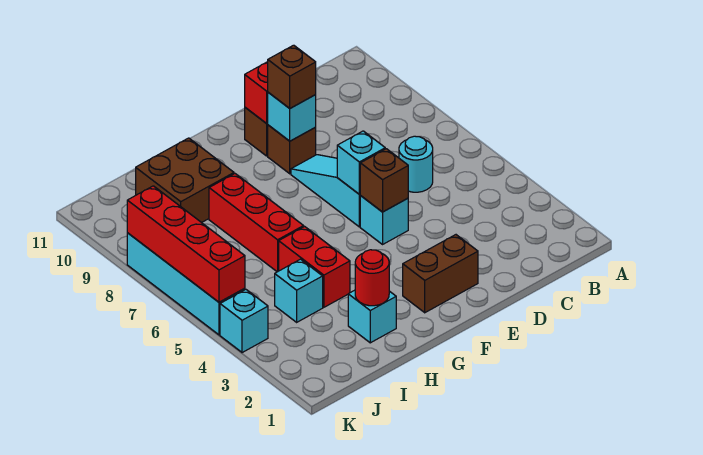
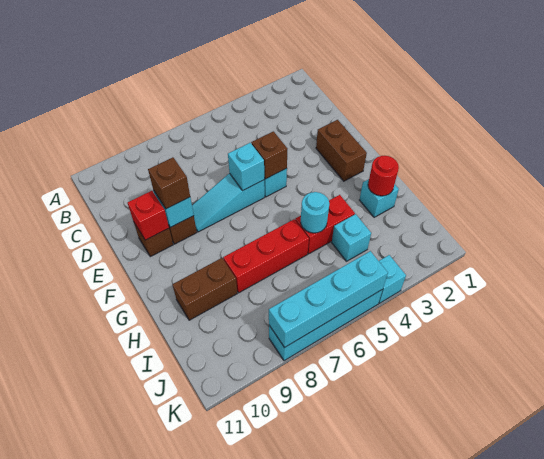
cyan 1x1 round brick [399,136,433,192] -> cyan 1x1 round brick moved to [301,192,329,233]
brown 2x2 brick [136,138,234,223] -> brown 1x2 brick [172,258,237,320]
red 1x4 brick [127,186,245,302] -> cyan 1x4 brick [269,251,388,347]

